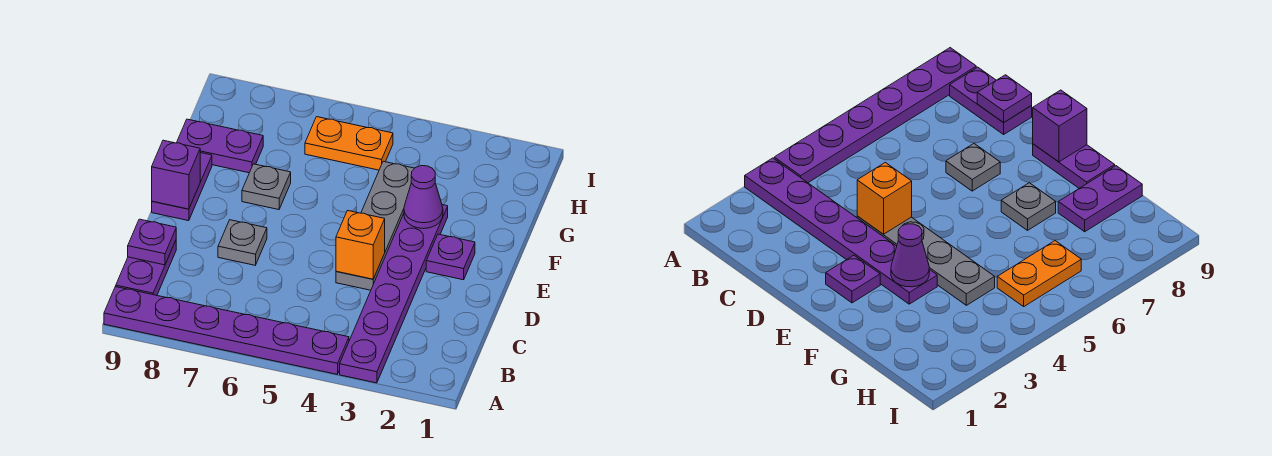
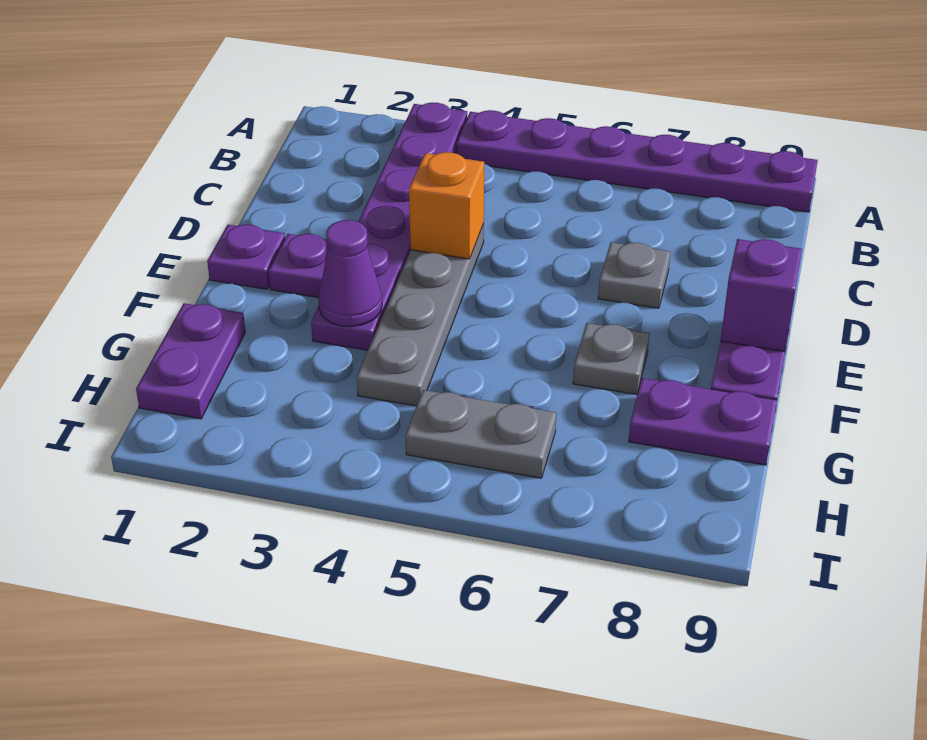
purple 1x2 plate [116,241,176,295] -> purple 1x2 plate moved to [136,303,245,419]
purple 1x1 plate [128,219,176,265] -> purple 1x1 plate moved to [207,225,285,289]
orange 1x2 plate [305,117,393,170] -> grey 1x2 plate [405,390,556,478]

